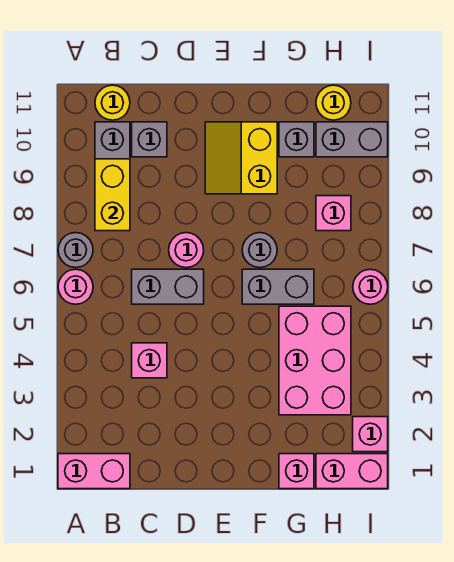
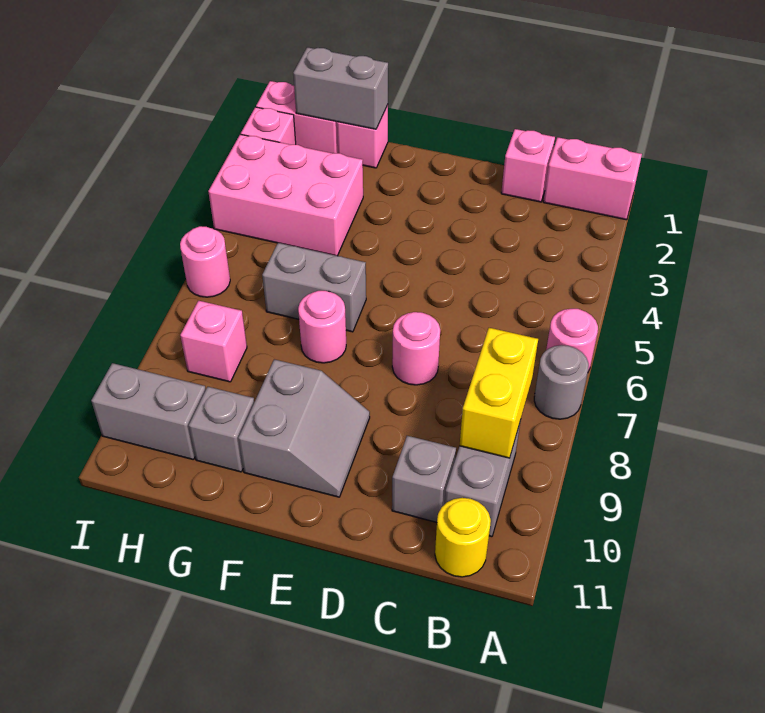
pink 1x1 brick [132,343,167,378] -> pink 1x1 brick moved to [501,129,555,202]
grey 1x2 brick [132,269,204,304] -> grey 1x2 brick moved to [293,47,388,129]
yellow 2x2 slope [205,122,277,194] -> grey 2x2 slope [238,359,370,497]
grey 1x1 round brick [242,233,277,268] -> pink 1x1 round brick [298,291,346,363]
pink 2x3 brick [279,306,351,415] -> pink 2x3 brick turned to [208,134,363,256]
yellow 1x1 round brick [316,85,351,120] -> none

